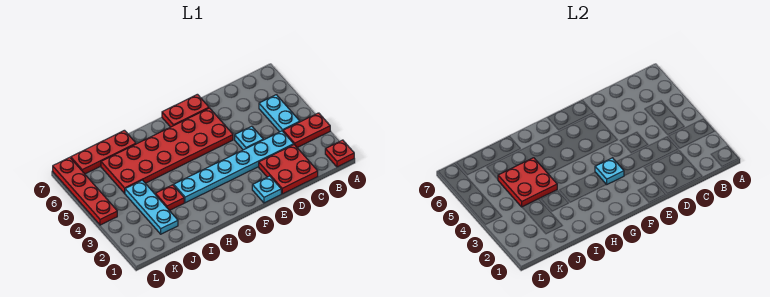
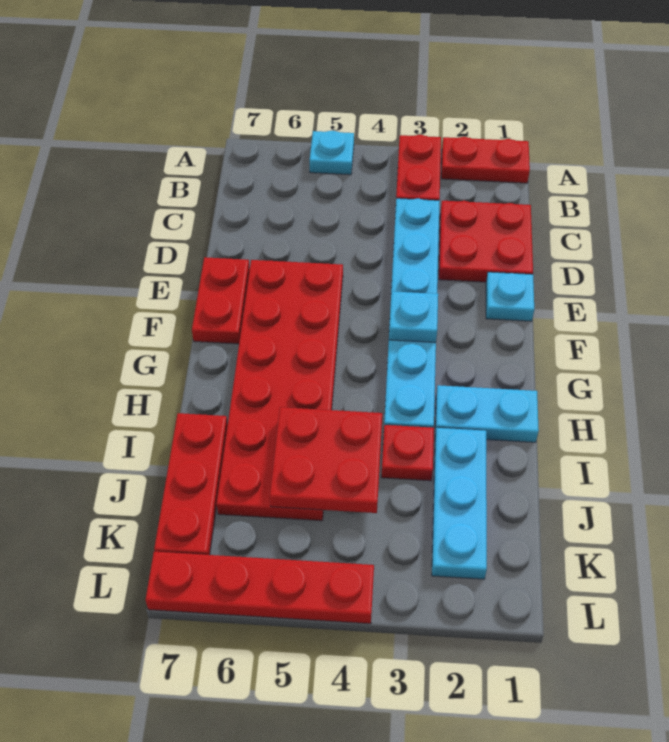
red 1x1 plate [325,140,354,167] -> red 1x2 plate [441,137,530,183]
cyan 1x2 plate [259,95,300,132] -> cyan 1x2 plate moved to [435,385,539,442]
cyan 1x1 plate [235,126,263,150] -> cyan 1x1 plate moved to [310,131,354,175]
cyan 1x3 plate [125,180,178,234] -> cyan 1x3 plate turned to [432,428,487,579]

